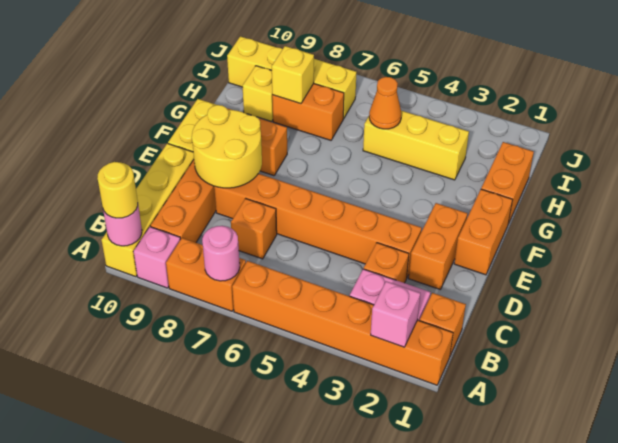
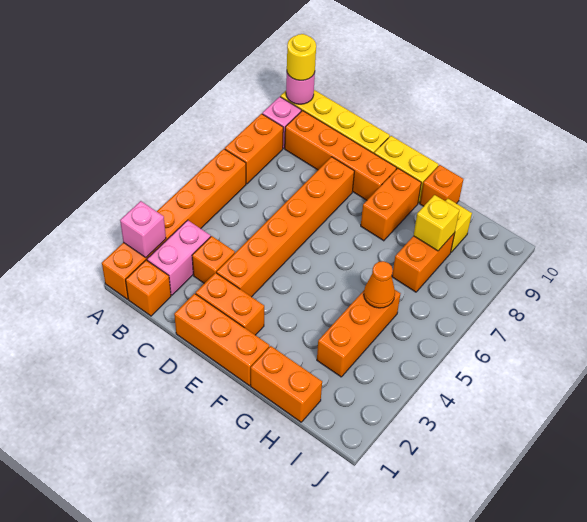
pink 1x1 round brick [202,226,240,281] -> none
orange 1x1 brick [231,198,277,259] -> orange 1x1 brick moved to [420,165,463,206]
yellow 2x2 round brick [192,105,262,188] -> none
orange 1x2 brick [454,189,513,275] -> orange 1x3 brick [174,293,269,386]
yellow 1x3 brick [363,111,469,180] -> orange 1x3 brick [317,290,400,377]
yellow 1x4 brick [227,36,357,119] -> none

